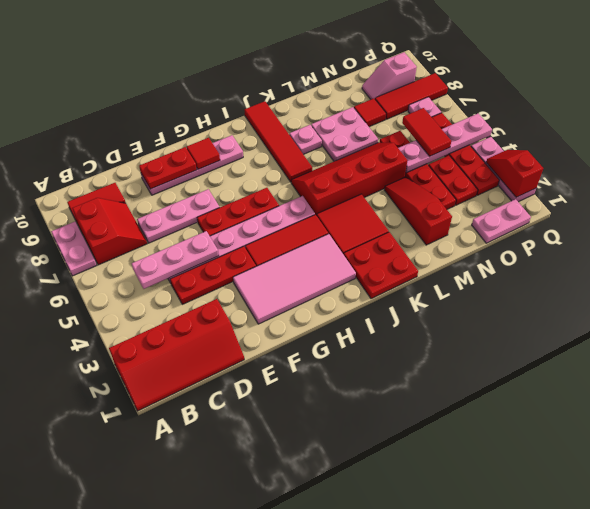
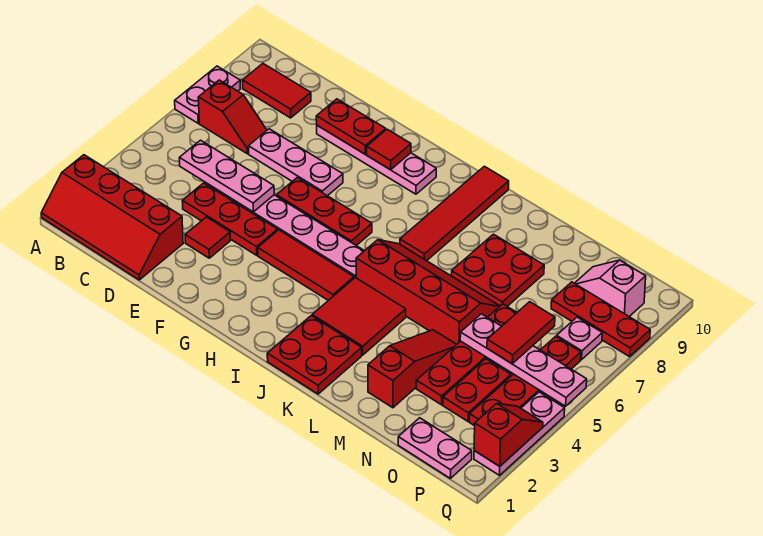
red 2x2 slope [72,198,147,265] -> red 1x2 slope [198,80,267,154]
pink 2x4 tile [233,234,356,324] -> none
pink 1x1 plate [289,125,322,154] -> none
pink 2x2 plate [311,107,378,161] -> red 2x2 plate [451,234,544,306]
red 1x1 tile [354,98,386,127] -> red 1x1 tile moved to [185,217,230,258]
red 1x3 tile [375,73,448,119] -> red 1x3 plate [551,282,650,357]

